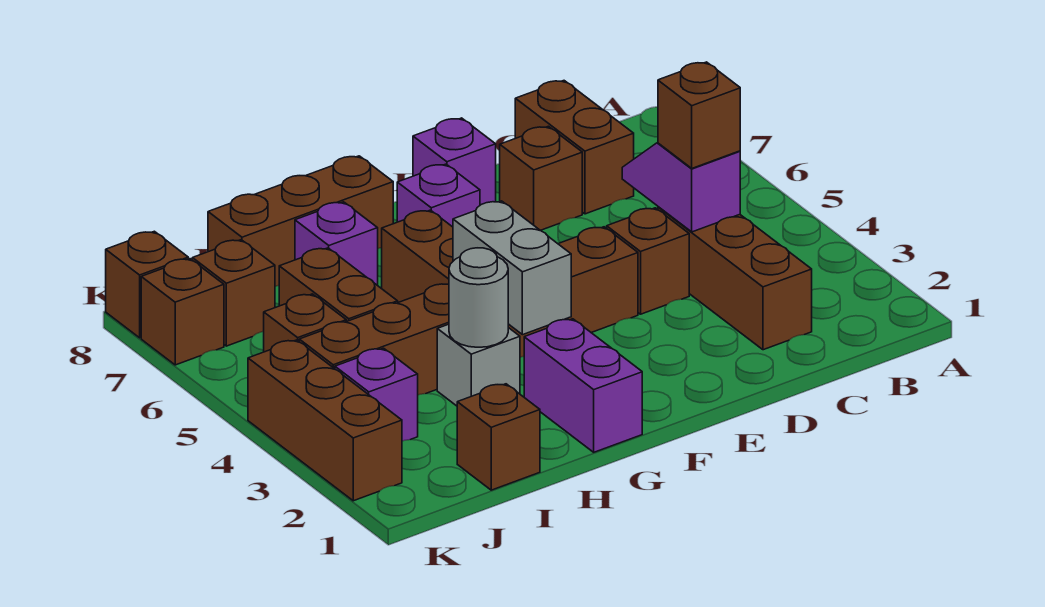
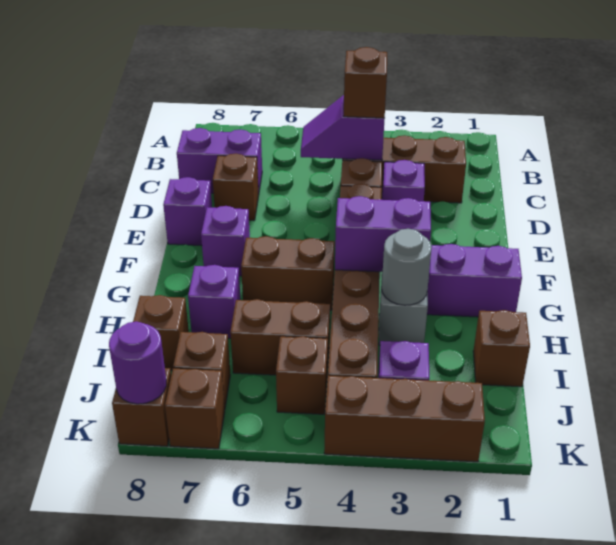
brown 1x2 brick [515,81,634,214] -> purple 1x2 brick [177,128,262,195]
none -> purple 1x1 brick [382,160,425,201]
grey 1x2 brick [453,201,571,335] -> purple 1x2 brick [335,196,431,272]
brown 1x3 brick [208,156,393,286] -> brown 1x1 brick [133,295,189,370]
none -> purple 1x1 round brick [109,322,166,404]

